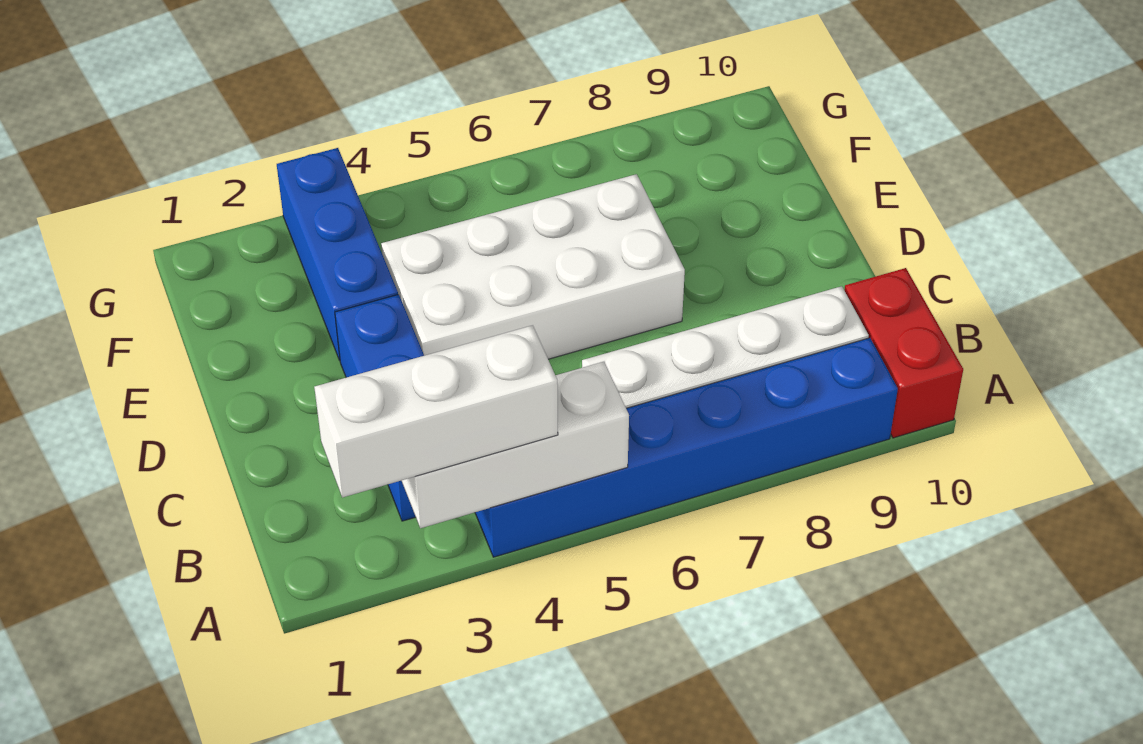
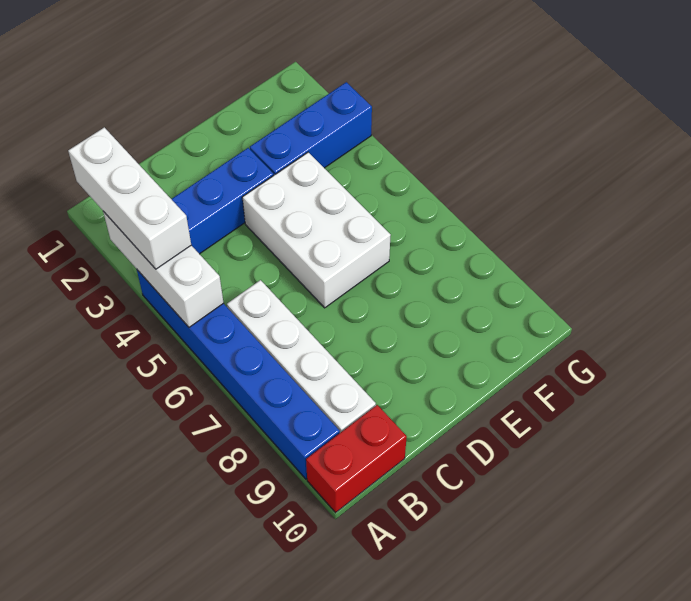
white 2x4 brick [381,174,685,359] -> white 2x3 brick [242,152,391,308]

